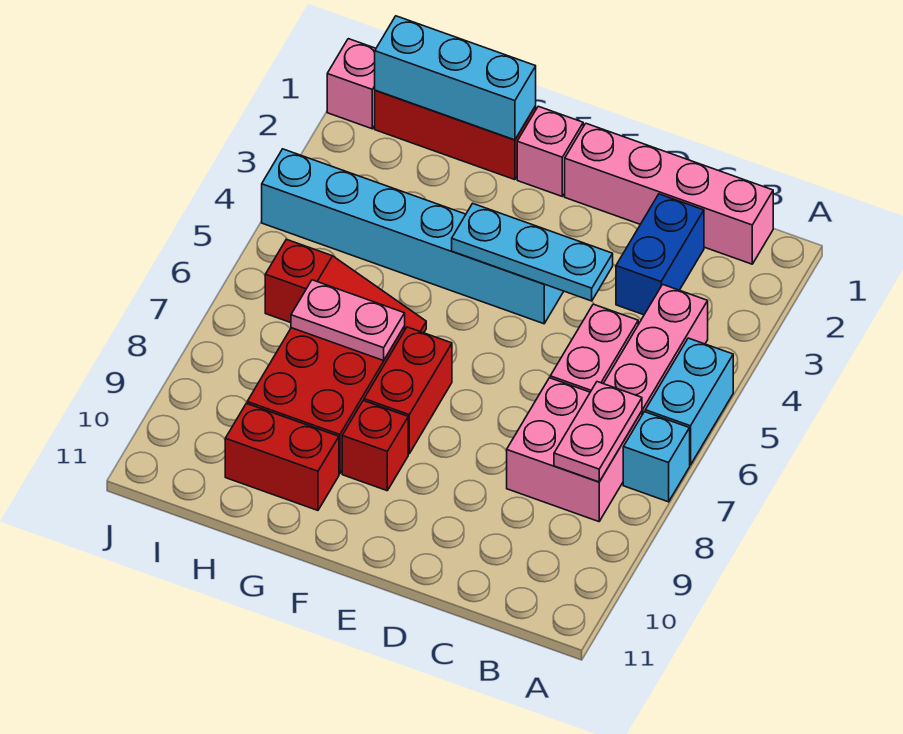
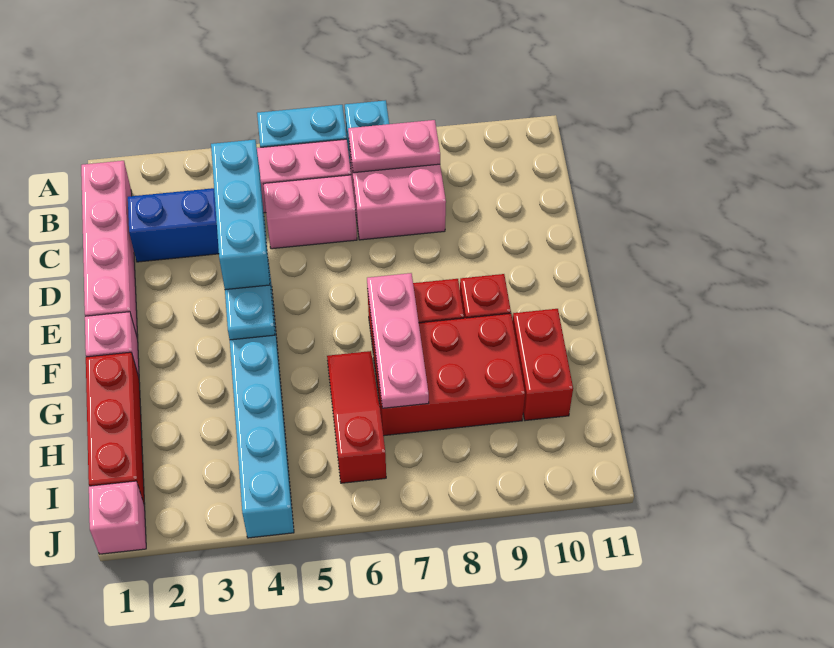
cyan 1x3 brick [375,16,536,140] -> cyan 1x3 brick moved to [211,140,270,290]
pink 1x2 plate [291,280,405,360] -> pink 1x3 plate [367,273,429,408]

